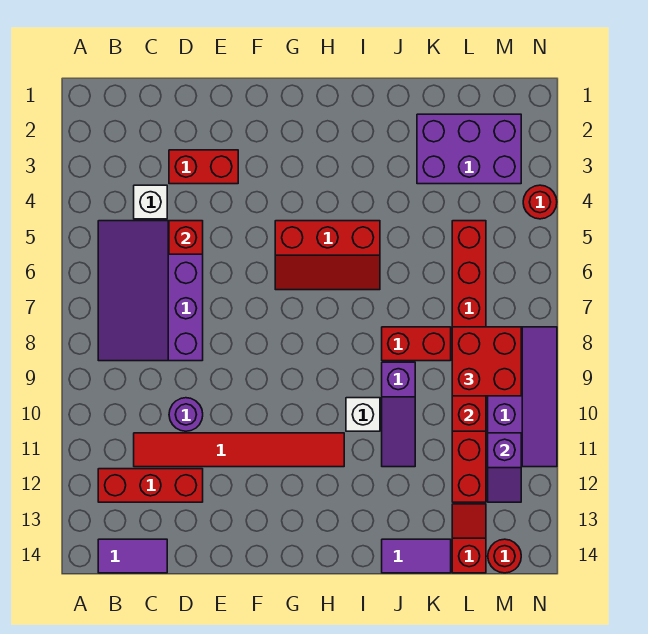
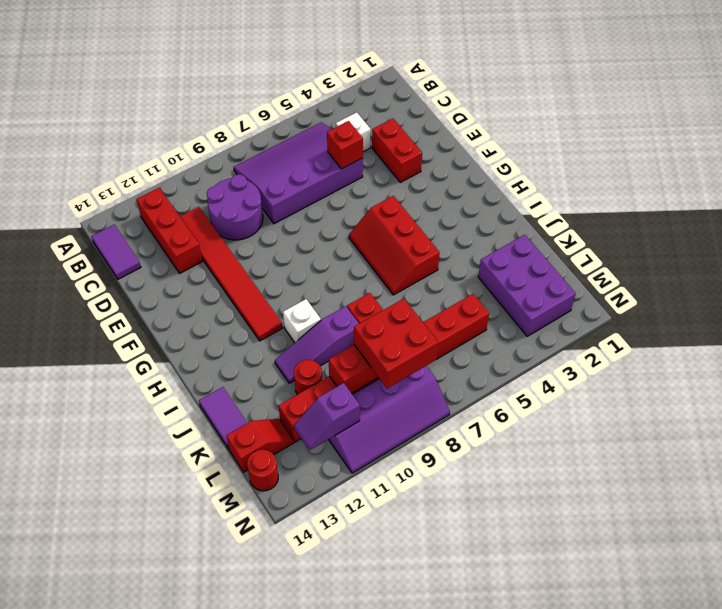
purple 1x1 round brick [169,398,203,431] -> purple 2x2 round brick [207,174,263,240]
red 1x1 round brick [523,185,557,219] -> red 1x1 round brick moved to [294,360,322,394]

